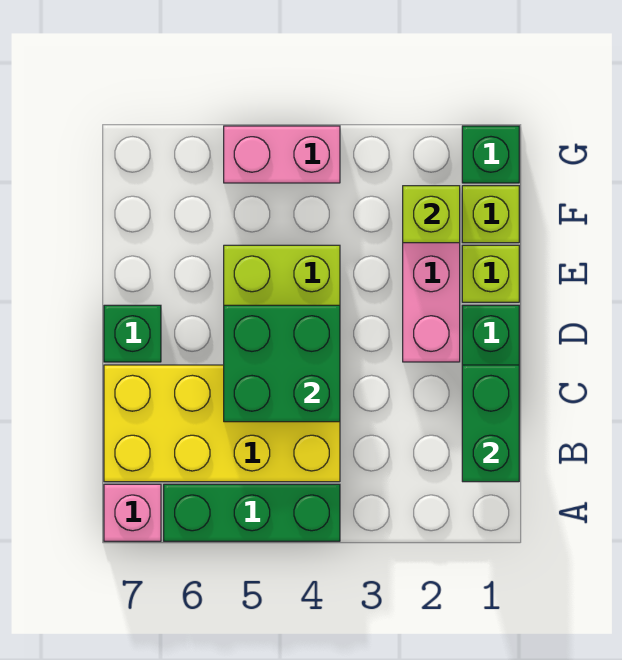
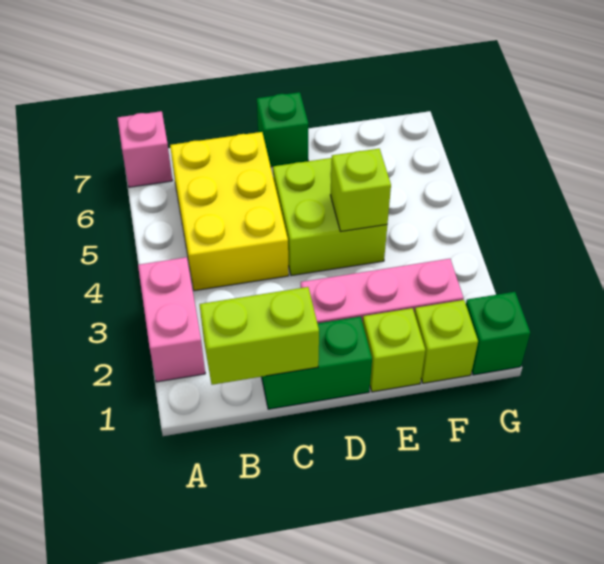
green 1x3 brick [164,484,340,541] -> none
green 1x2 brick [462,365,519,482] -> lime 1x2 brick [200,287,319,385]
yellow 2x4 brick [104,365,340,482] -> yellow 2x3 brick [170,132,289,291]
green 2x2 brick [224,305,340,422] -> none
lime 1x1 brick [403,186,460,243] -> lime 1x1 brick moved to [331,149,391,231]
pink 1x2 brick [224,126,340,183] -> pink 1x2 brick moved to [138,257,205,382]

